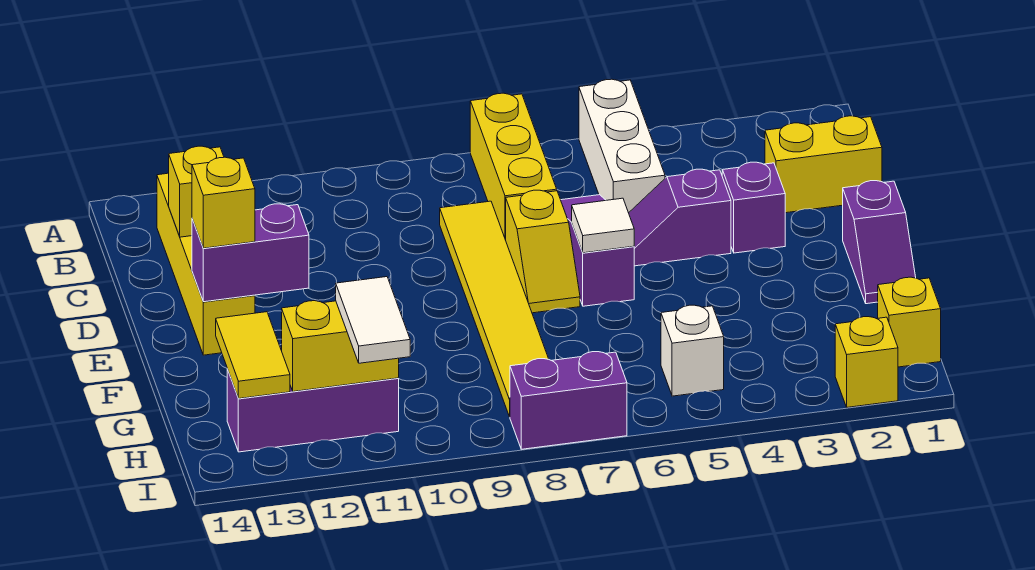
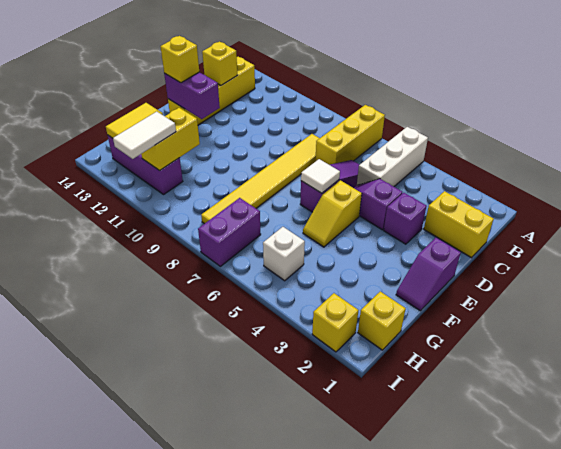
yellow 1x2 slope [506,190,580,313] -> yellow 1x2 slope moved to [303,180,362,247]
yellow 1x2 brick [282,301,399,392] -> yellow 1x2 brick turned to [141,108,200,171]
purple 1x2 brick [510,352,627,449] -> purple 1x2 brick turned to [198,198,261,266]

